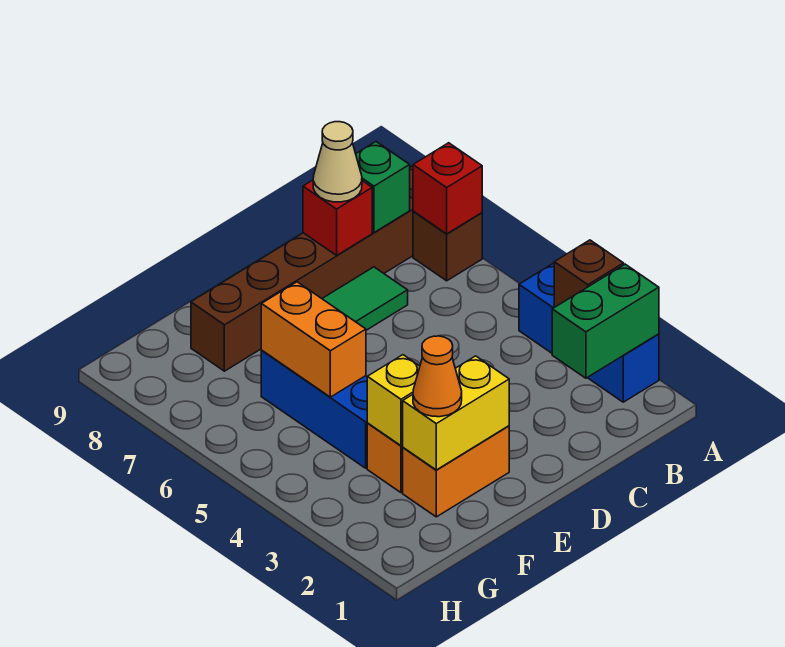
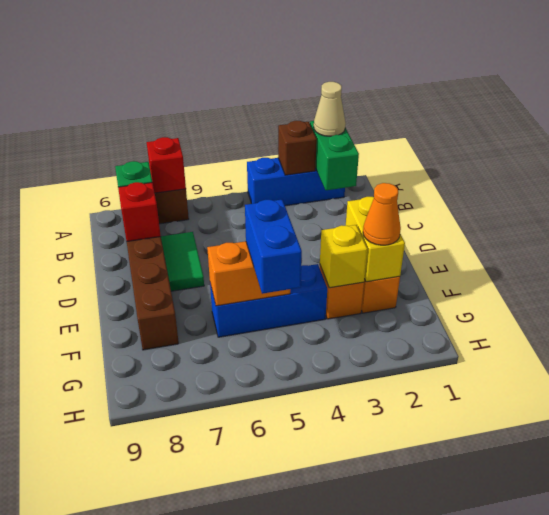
tan 1x1 cone [313,122,362,202] -> tan 1x1 cone moved to [314,82,346,136]
none -> blue 1x2 brick [245,200,302,294]

